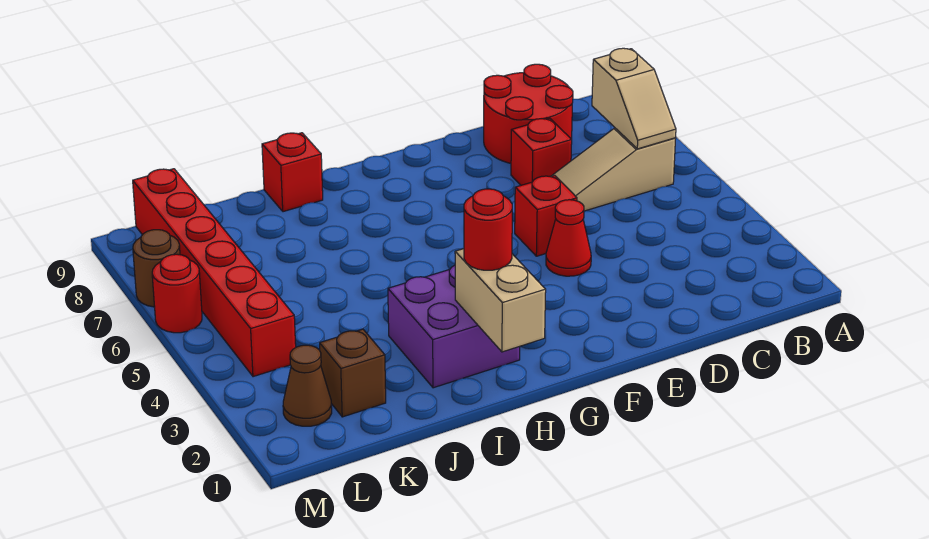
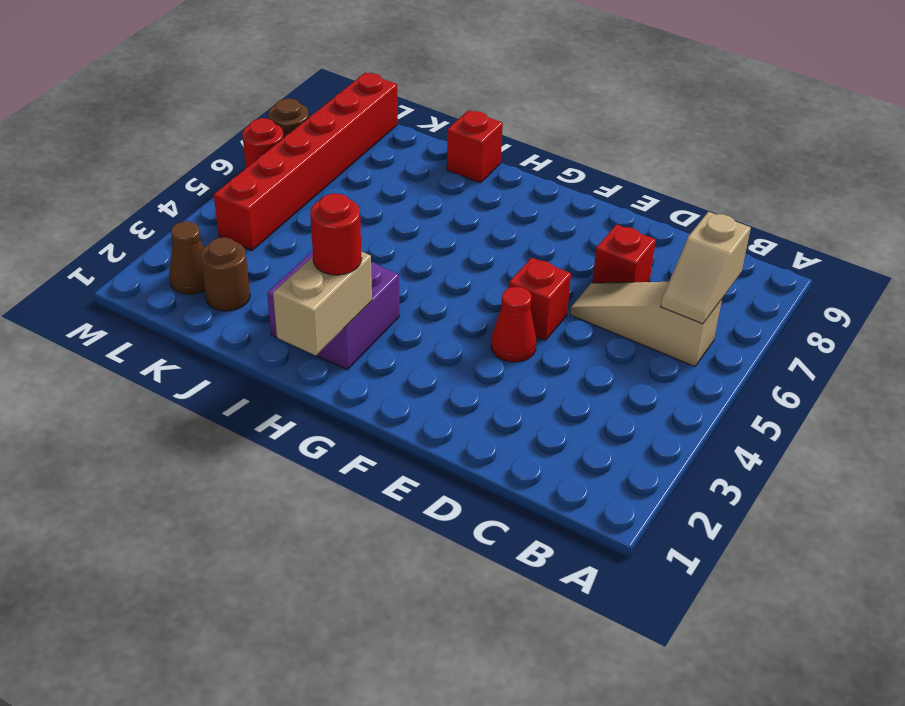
red 2x2 round brick [484,64,573,163] -> none
brown 1x1 brick [320,329,386,417] -> brown 1x1 round brick [200,237,250,311]

